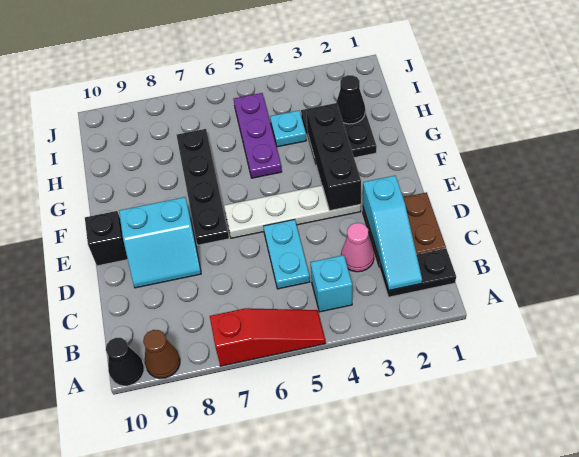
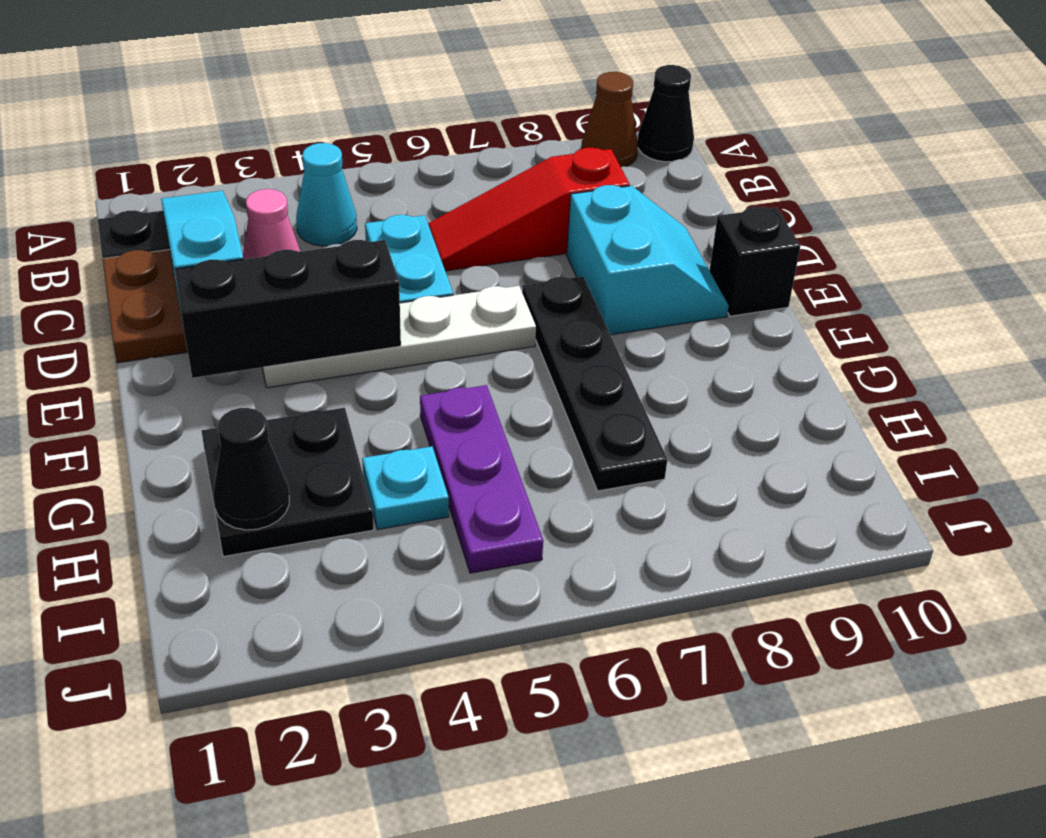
red 1x3 slope [210,308,326,366] -> red 1x3 slope moved to [428,148,630,271]
cyan 1x1 brick [310,255,352,312] -> cyan 1x1 cone [296,143,357,246]
cyan 2x2 slope [119,197,201,288] -> cyan 2x2 slope turned to [567,185,729,335]
black 1x3 brick [306,103,361,211] -> black 1x3 brick turned to [175,240,401,378]

